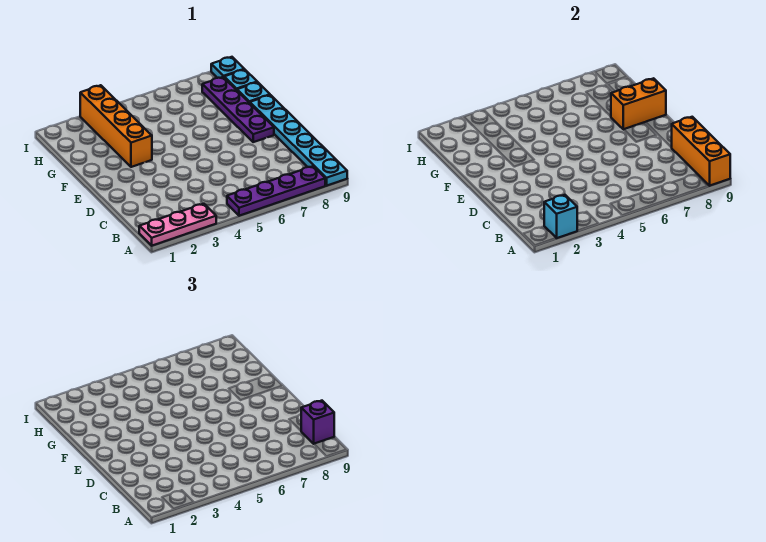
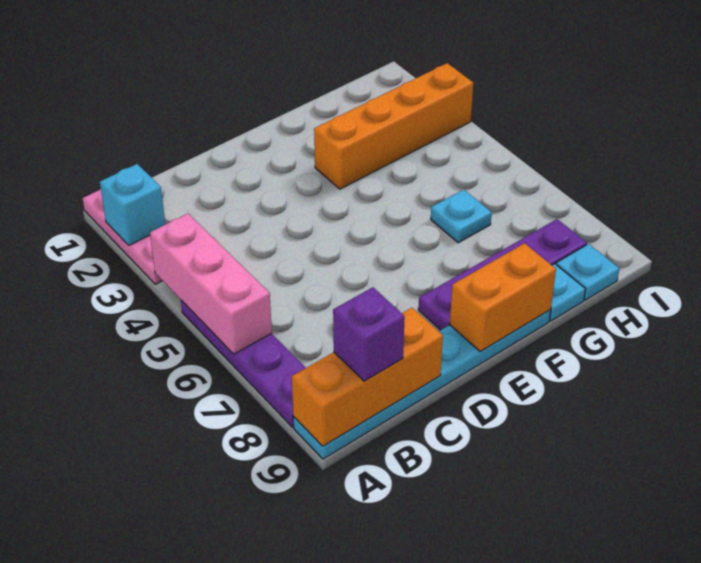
none -> pink 1x3 brick [150,213,272,354]
orange 1x2 brick [611,78,666,129] -> orange 1x2 brick turned to [450,243,556,352]
cyan 1x1 plate [211,57,244,78] -> cyan 1x1 plate moved to [431,190,492,243]

